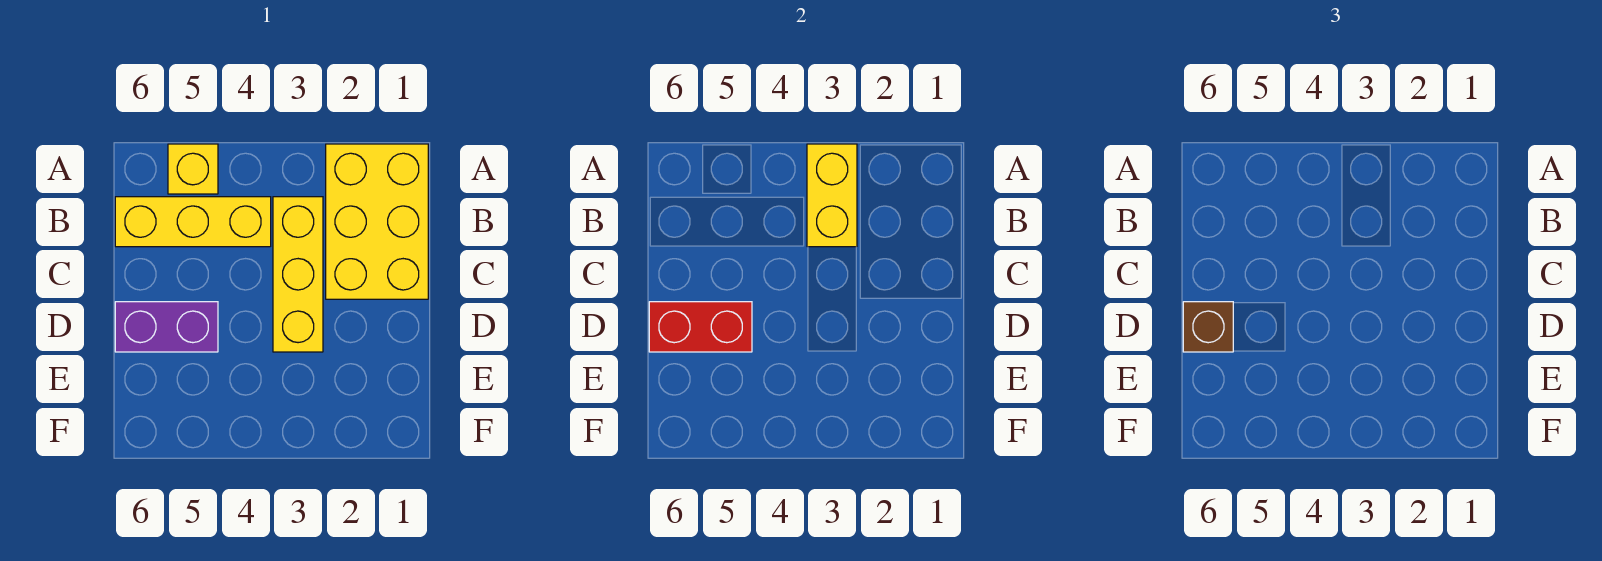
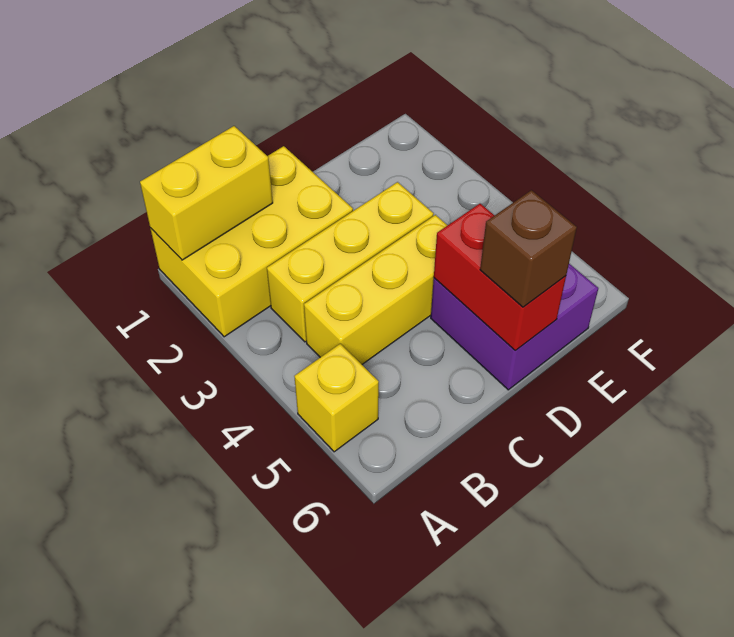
yellow 1x2 brick [807,144,857,247] -> yellow 1x2 brick moved to [140,126,273,260]
yellow 1x3 brick [115,197,271,247] -> yellow 1x3 brick turned to [304,215,447,364]
purple 1x2 brick [115,302,218,352] -> purple 2x2 brick [431,264,598,390]

